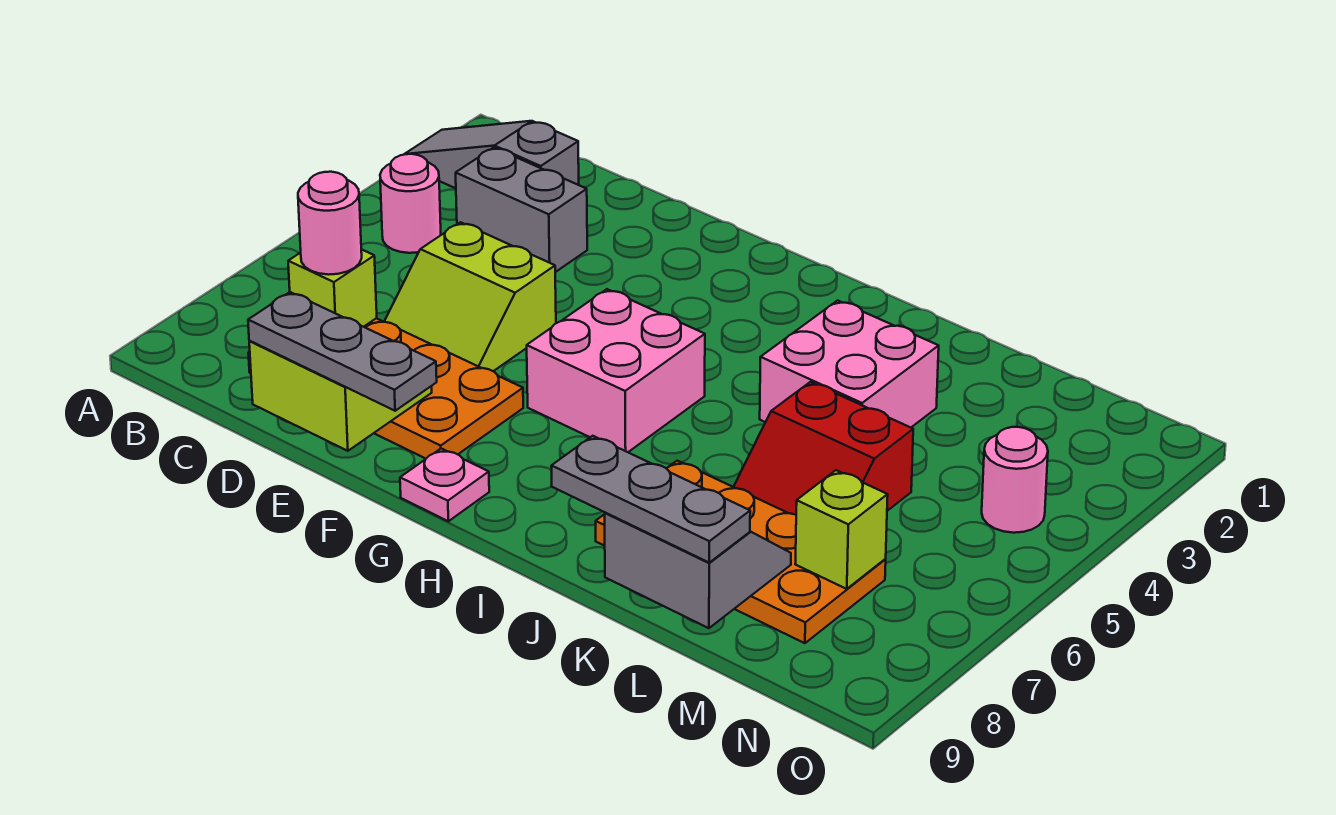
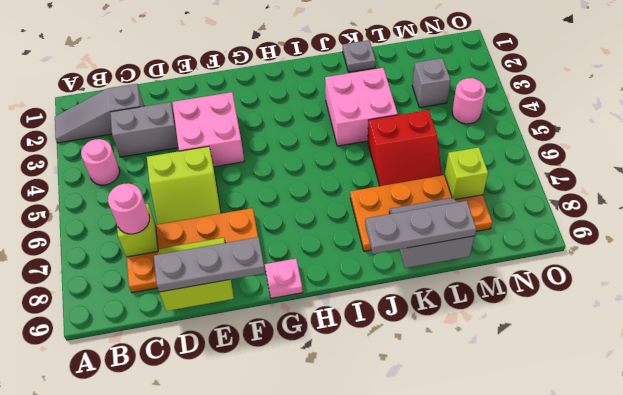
pink 2x2 brick [527,289,705,452] -> pink 2x2 brick moved to [173,92,244,167]
none -> grey 1x1 plate [343,40,376,72]
none -> grey 1x1 brick [412,58,451,108]

